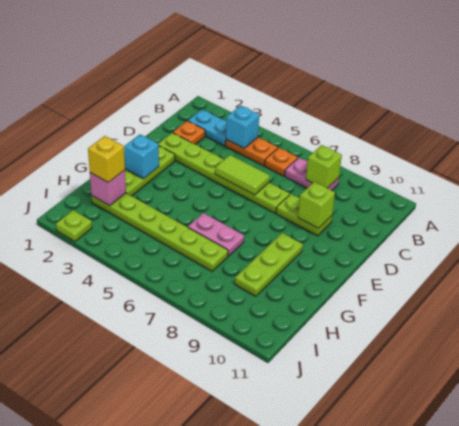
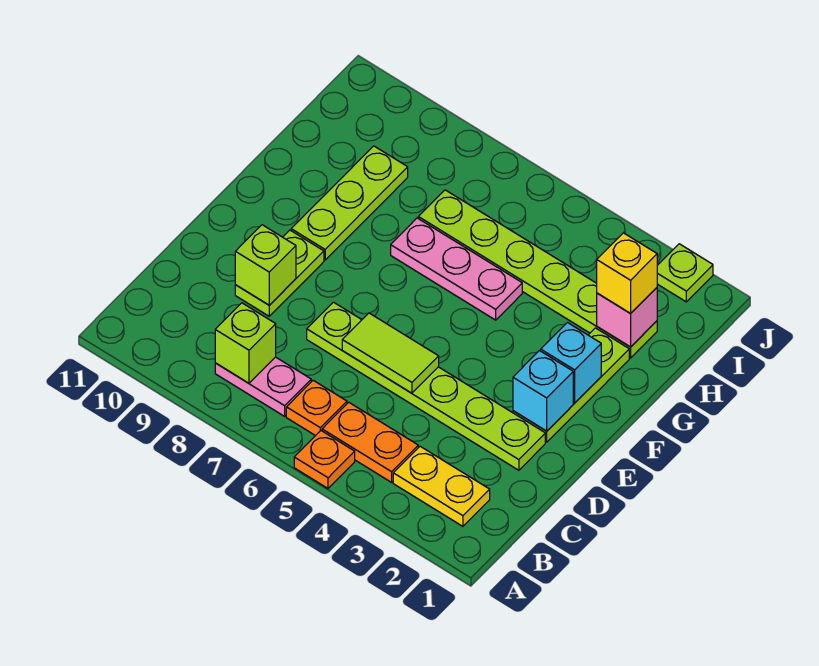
cyan 1x2 plate [188,109,226,146] -> yellow 1x2 plate [393,446,490,526]
cyan 1x1 brick [226,105,259,148] -> cyan 1x1 brick moved to [513,351,573,431]
orange 1x1 plate [173,121,205,145] -> orange 1x1 plate moved to [294,431,355,488]
lime 1x2 plate [276,194,332,236] -> lime 1x2 plate turned to [235,230,324,316]
pink 1x2 plate [188,213,244,256] -> pink 1x3 plate [391,218,522,320]

